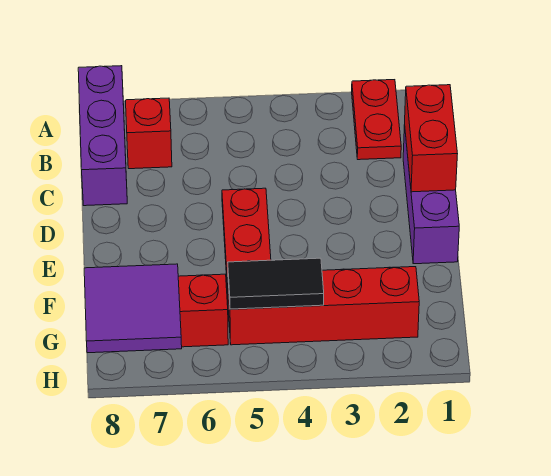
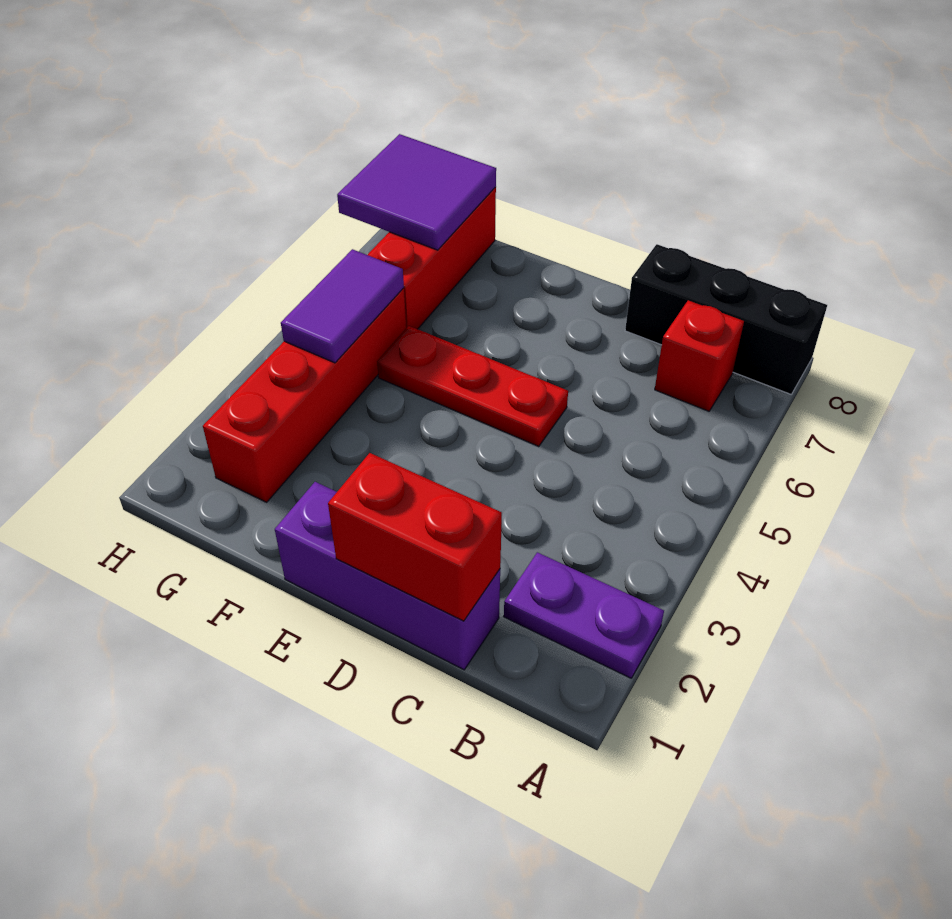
red 1x2 plate [352,80,401,160] -> purple 1x2 plate [504,552,664,678]
purple 1x3 brick [78,66,127,206] -> black 1x3 brick [625,244,827,394]
black 1x2 tile [228,258,324,309] -> purple 1x2 tile [281,249,404,363]

